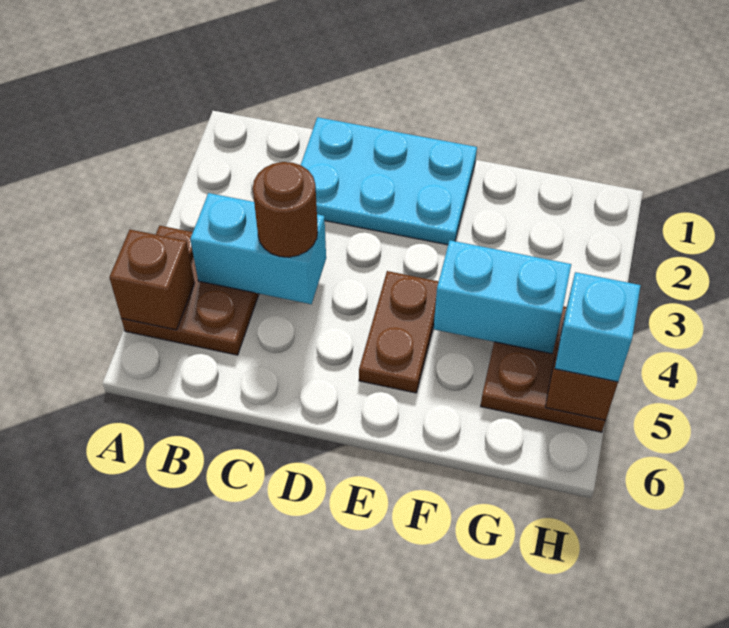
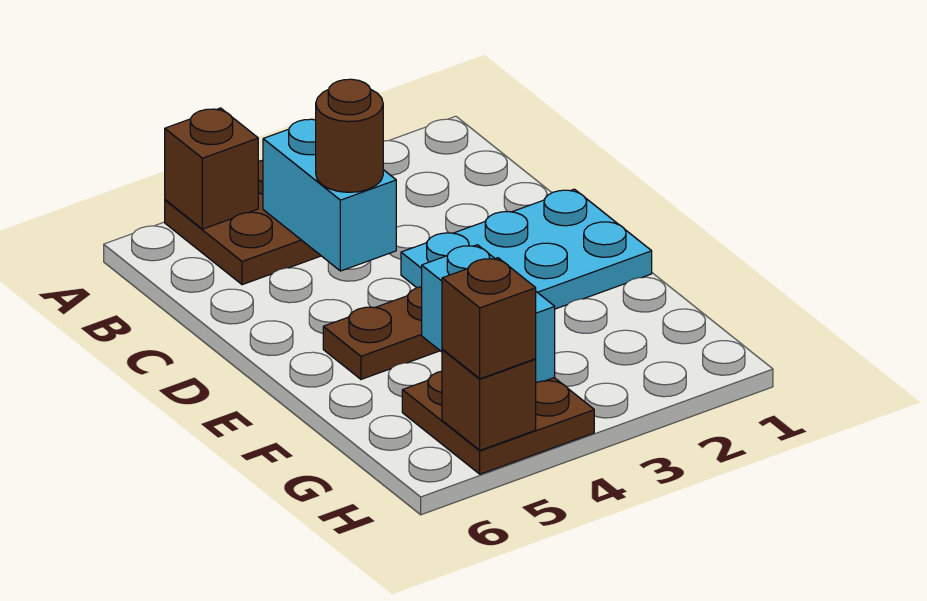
cyan 2x3 plate [301,117,477,245] -> cyan 2x3 plate turned to [401,189,652,309]
cyan 1x1 brick [555,272,641,382] -> brown 1x1 brick [442,258,536,379]

